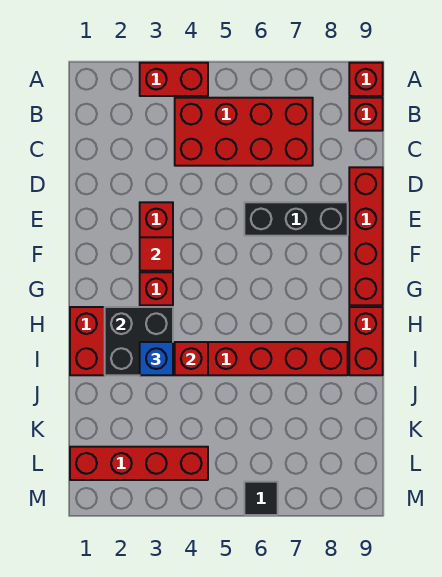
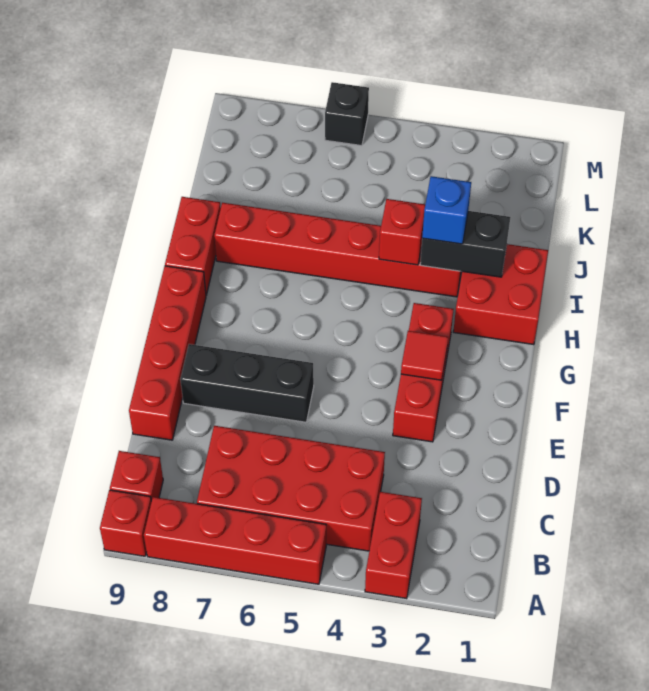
red 1x2 brick [140,63,208,96] -> red 1x2 brick turned to [365,492,422,599]
black 2x2 brick [105,307,173,375] -> black 1x2 brick [420,211,510,277]
red 1x4 brick [70,447,208,480] -> red 1x4 brick moved to [144,497,326,584]
black 1x1 tile [244,482,278,515] -> black 1x1 brick [325,82,369,146]

